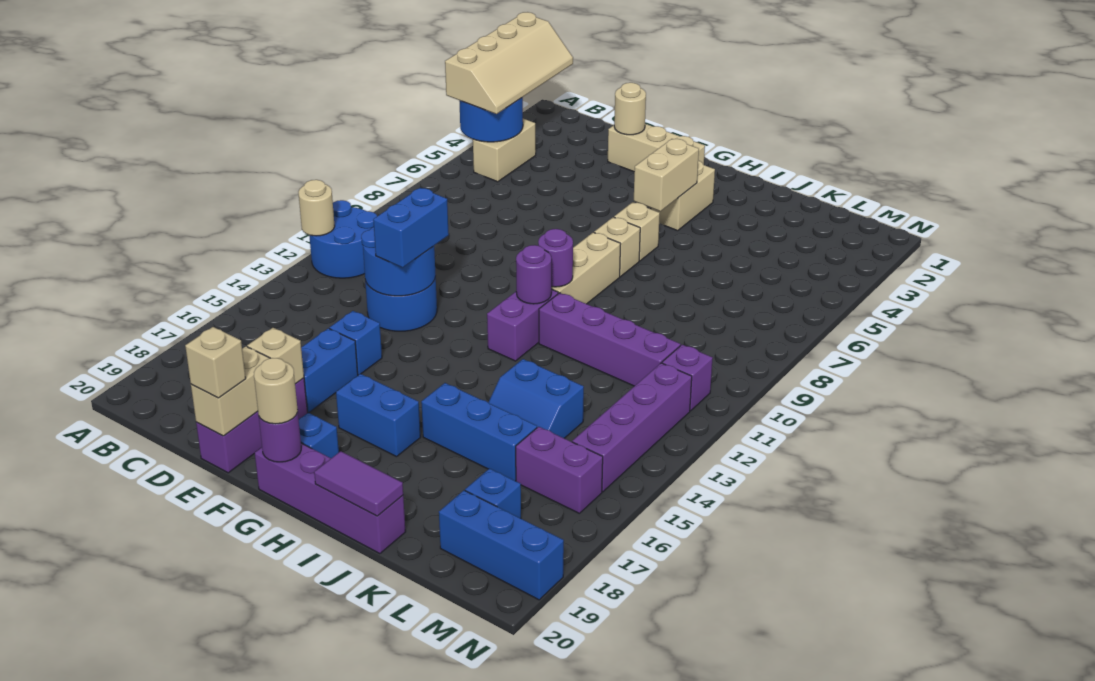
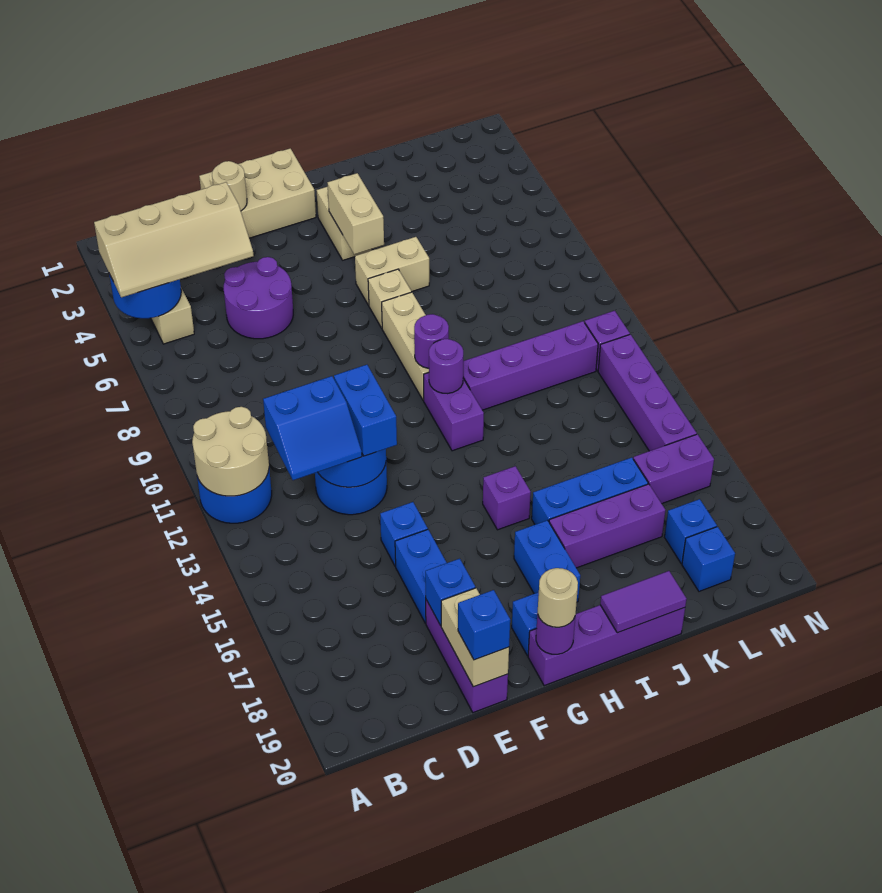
tan 2x4 slope [445,12,573,114] -> tan 2x4 slope turned to [94,182,254,297]
tan 1x1 round brick [298,180,335,236] -> tan 2x2 round brick [192,407,269,496]
none -> purple 2x2 round brick [224,257,293,339]
tan 1x3 brick [608,124,705,172] -> tan 2x3 brick [199,148,316,238]
tan 1x1 brick [247,328,304,384] -> blue 1x1 brick [425,559,475,626]
tan 1x1 brick [185,327,246,398] -> blue 1x1 brick [458,590,510,660]
blue 1x2 brick [336,374,421,457] -> blue 1x2 brick turned to [514,520,580,602]
tan 1x1 brick [614,202,660,261] -> tan 1x2 brick [355,237,429,305]
none -> purple 1x1 brick [483,466,531,530]
none -> purple 1x3 brick [549,484,665,568]
blue 2x2 slope [488,359,584,438] -> blue 2x2 slope moved to [263,376,362,480]
blue 1x3 brick [439,490,564,600] -> blue 1x1 brick [682,527,735,591]

